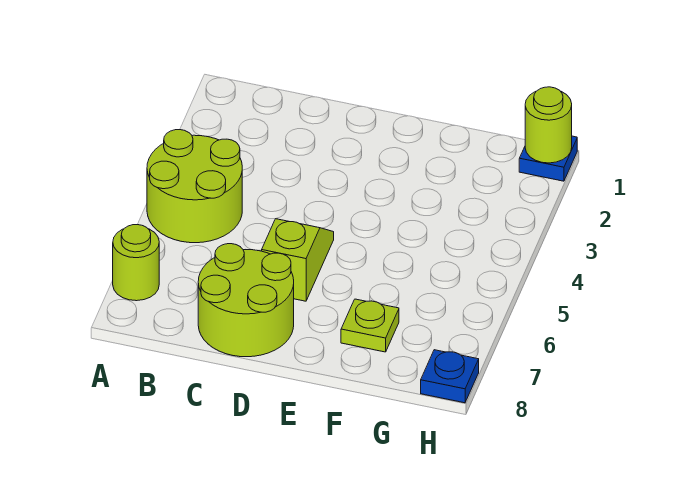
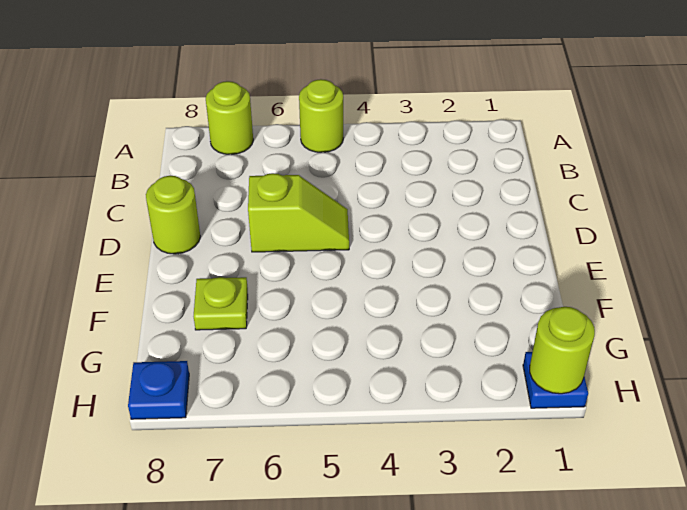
lime 2x2 round brick [147,130,242,243] -> lime 1x1 round brick [299,79,343,152]
lime 2x2 round brick [198,244,294,357] -> lime 1x1 round brick [146,176,200,254]

